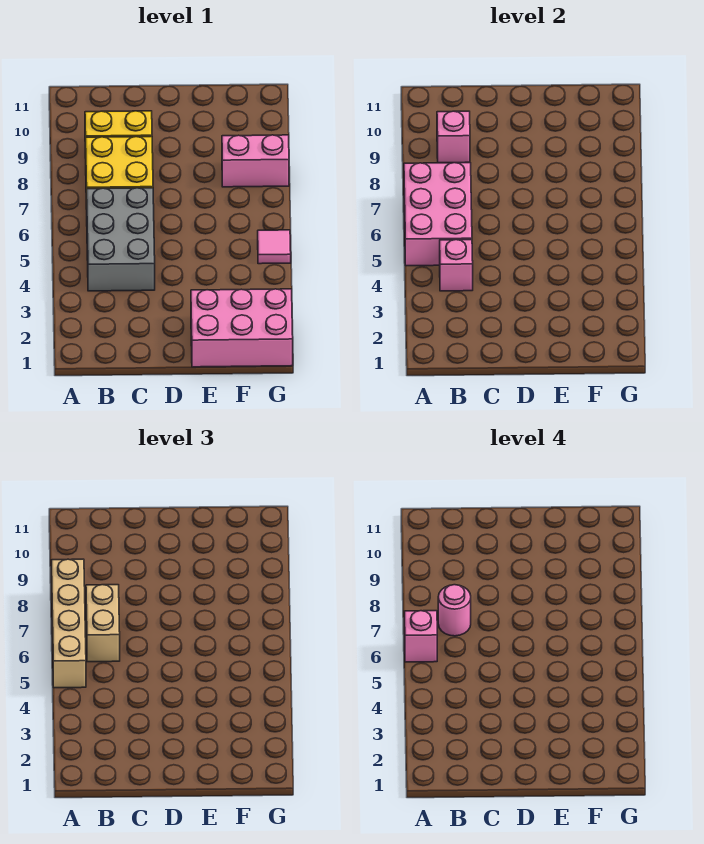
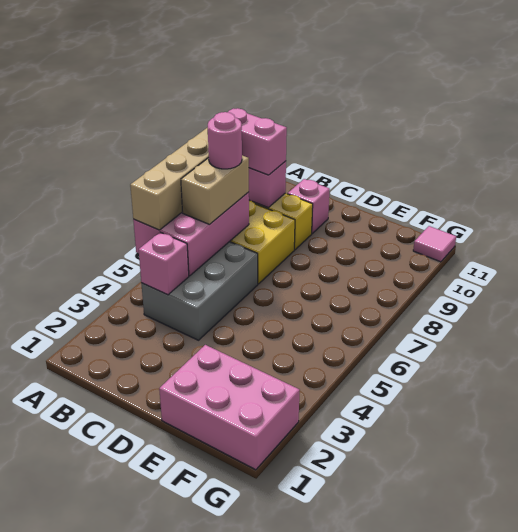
pink 1x1 brick [405,611,437,662] -> pink 1x1 brick moved to [288,179,330,233]
pink 1x2 brick [222,135,289,187] -> pink 1x2 brick moved to [228,108,287,175]
pink 1x1 tile [258,230,291,264] -> pink 1x1 tile moved to [413,226,456,262]

